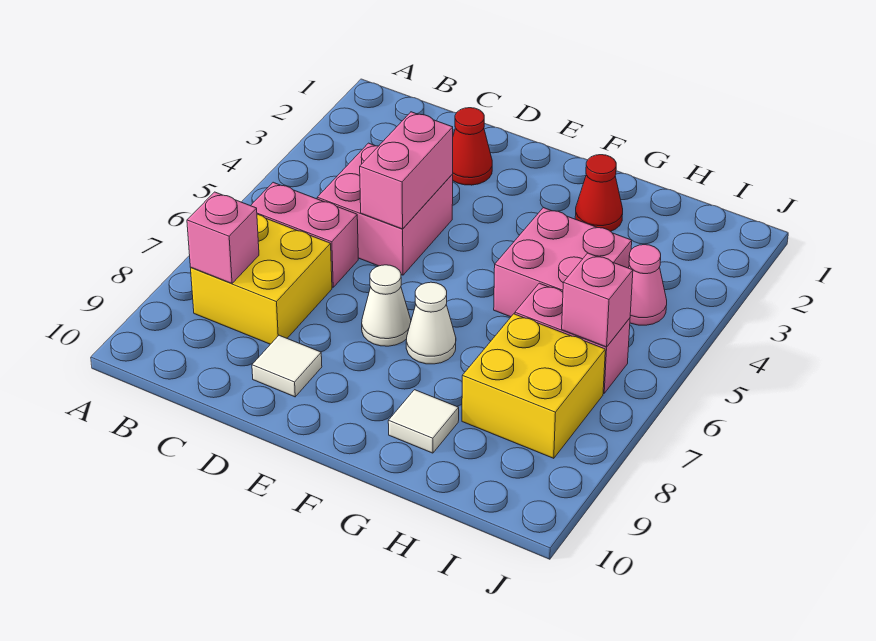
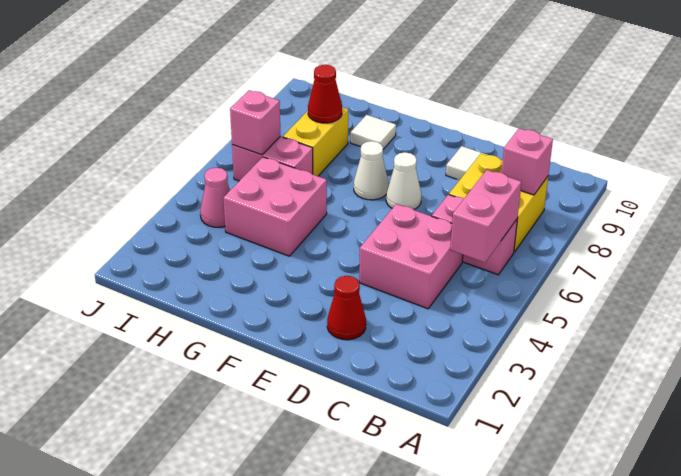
pink 1x2 brick [360,112,453,229] -> pink 1x2 brick moved to [450,170,521,262]
red 1x1 cone [575,155,623,231] -> red 1x1 cone moved to [308,65,342,123]
yellow 2x2 brick [462,314,605,458] -> yellow 1x2 brick [283,107,348,176]

